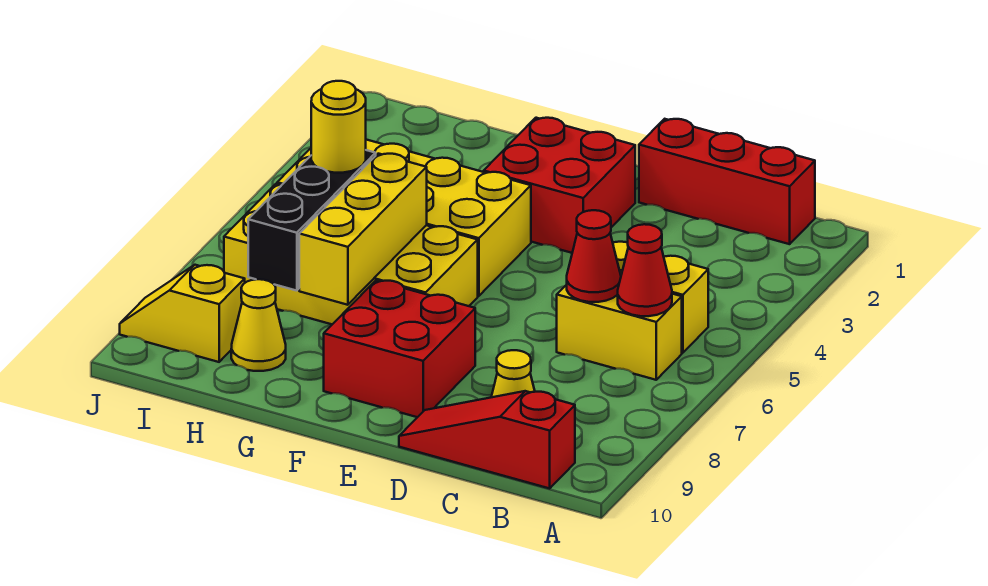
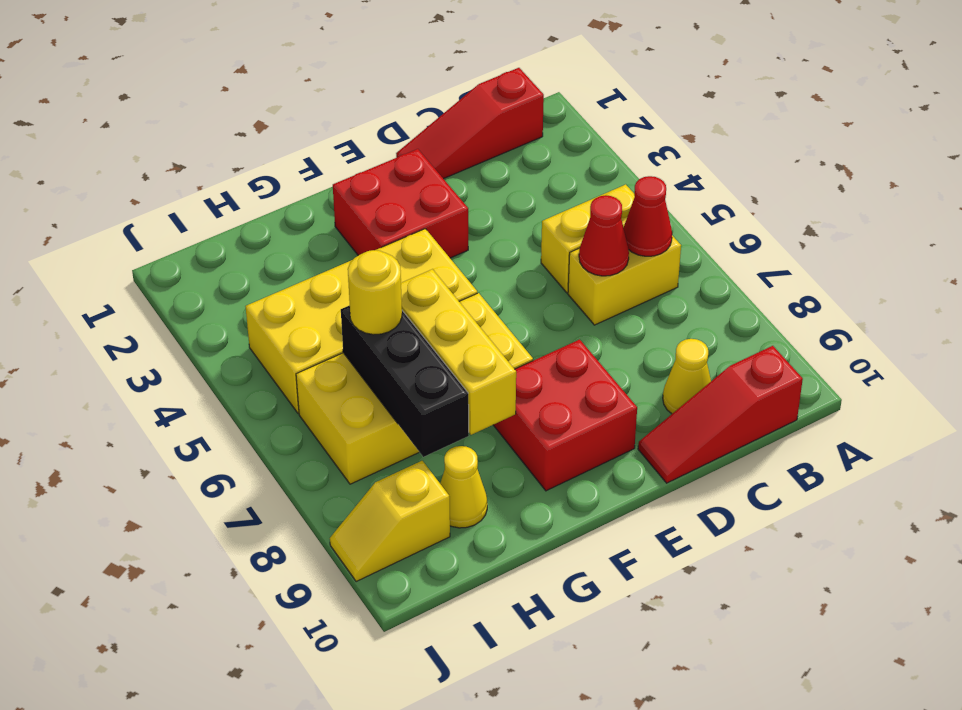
red 1x3 brick [639,119,815,244] -> red 1x3 slope [396,68,544,179]

